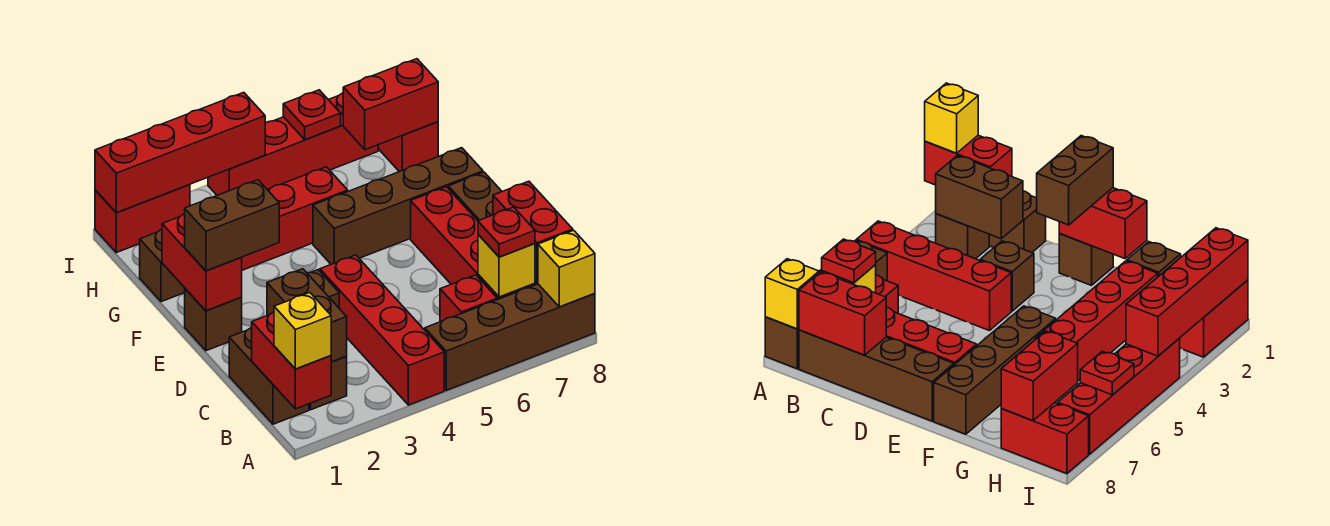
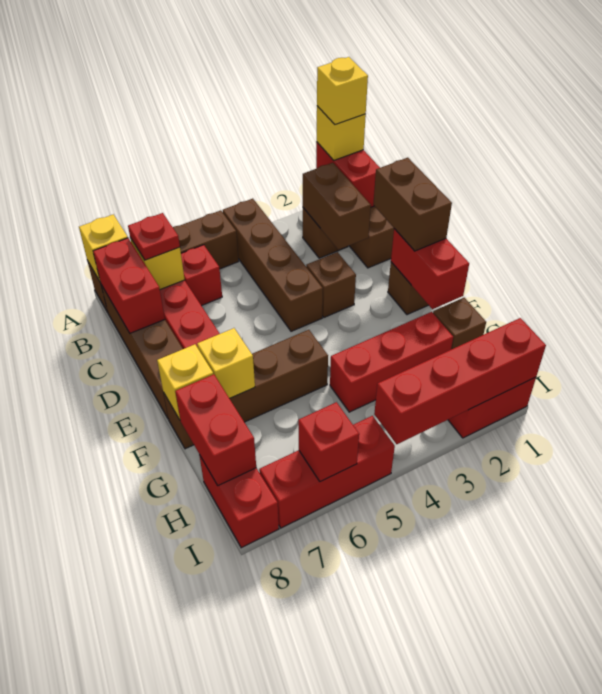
none -> yellow 1x1 brick [317,57,368,124]
red 1x4 brick [320,255,444,405] -> brown 1x4 brick [223,199,323,331]
brown 1x2 brick [185,180,279,271] -> brown 1x2 brick turned to [373,158,452,251]
none -> yellow 1x1 brick [197,328,255,398]
none -> yellow 1x1 brick [157,344,213,420]
red 1x4 brick [241,167,348,270] -> red 1x3 brick [330,312,453,412]
red 1x2 brick [343,59,438,150] -> red 1x2 brick turned to [175,374,256,485]
red 1x4 brick [208,93,378,195] -> red 1x3 brick [259,416,395,528]
red 1x1 plate [283,90,341,140] -> red 1x1 brick [298,402,359,482]

